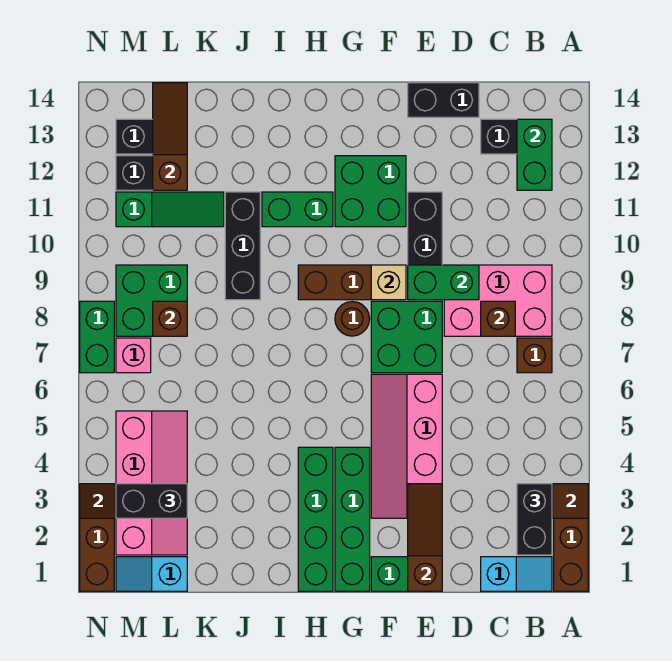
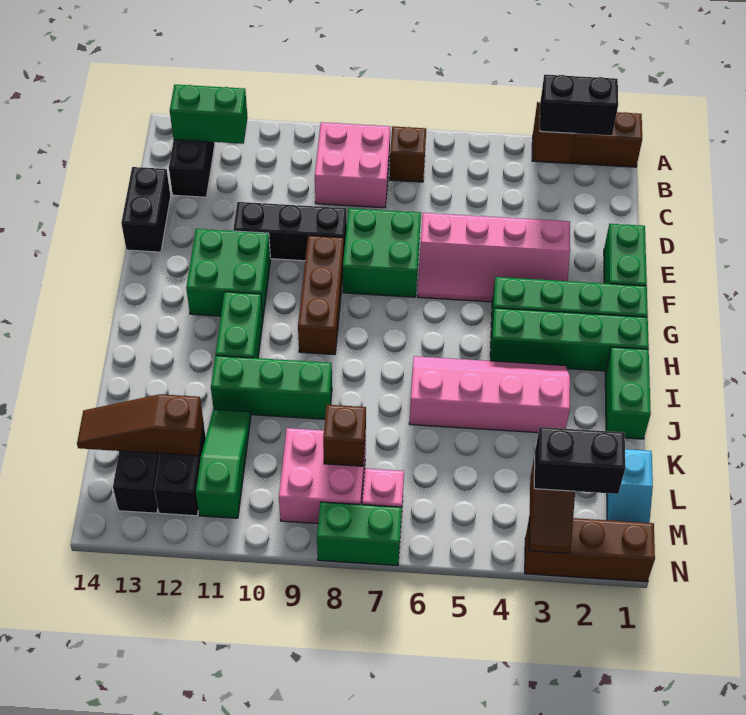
cyan 1x2 slope [481,557,552,591] -> none
pink 2x3 brick [444,265,552,336] -> pink 2x2 brick [315,122,391,208]
brown 1x1 brick [481,301,515,336] -> none
green 1x2 brick [408,265,479,300] -> green 1x2 brick moved to [605,347,651,439]
brown 1x3 slope [408,484,442,591] -> none
tan 1x1 brick [371,265,406,300] -> none
brown 1x1 round brick [335,302,370,336] -> none
black 1x3 brick [225,192,260,300] -> green 1x3 brick [211,356,332,419]
pink 2x4 slope [116,411,187,555] -> pink 2x4 slope moved to [409,356,570,433]
black 1x2 brick [116,484,187,518] -> black 1x2 brick turned to [534,427,625,494]
green 2x2 brick [116,265,187,336] -> pink 2x2 brick [279,428,366,524]

